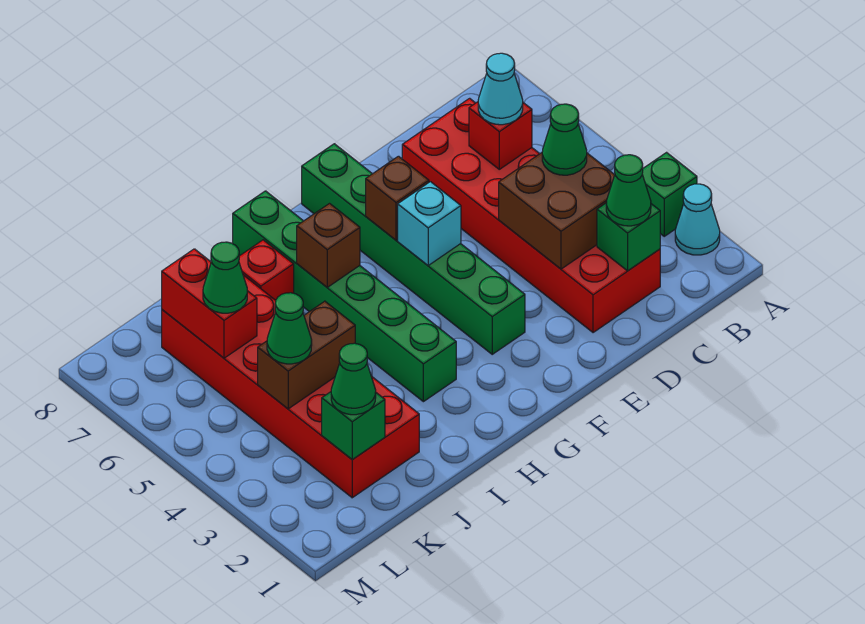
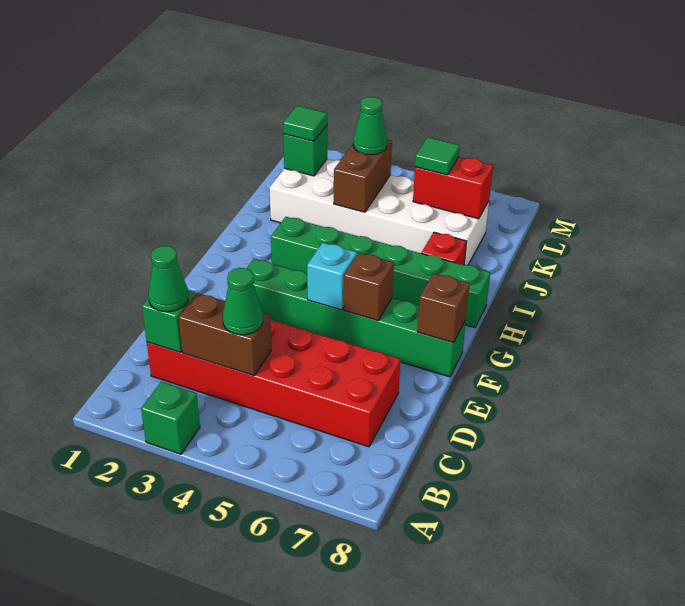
cyan 1x1 cone [675,184,720,255] -> none
brown 2x2 brick [499,153,614,269] -> brown 1x2 brick [179,293,271,376]
red 1x1 brick [469,102,532,169] -> none
cyan 1x1 cone [478,53,523,125] -> none
brown 1x1 brick [297,204,360,287] -> brown 1x1 brick moved to [418,273,470,343]
red 2x6 brick [162,275,419,498] -> white 2x6 brick [269,159,489,265]
green 1x1 cone [331,343,376,415] -> green 1x1 tile [283,106,327,141]
green 1x1 cone [203,242,247,313] -> green 1x1 tile [415,137,460,175]

